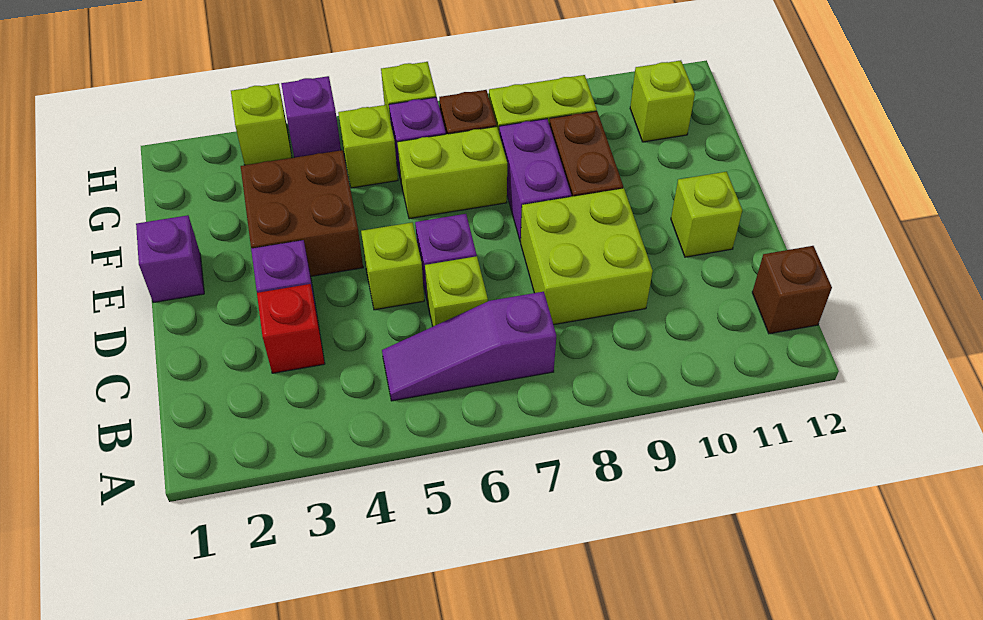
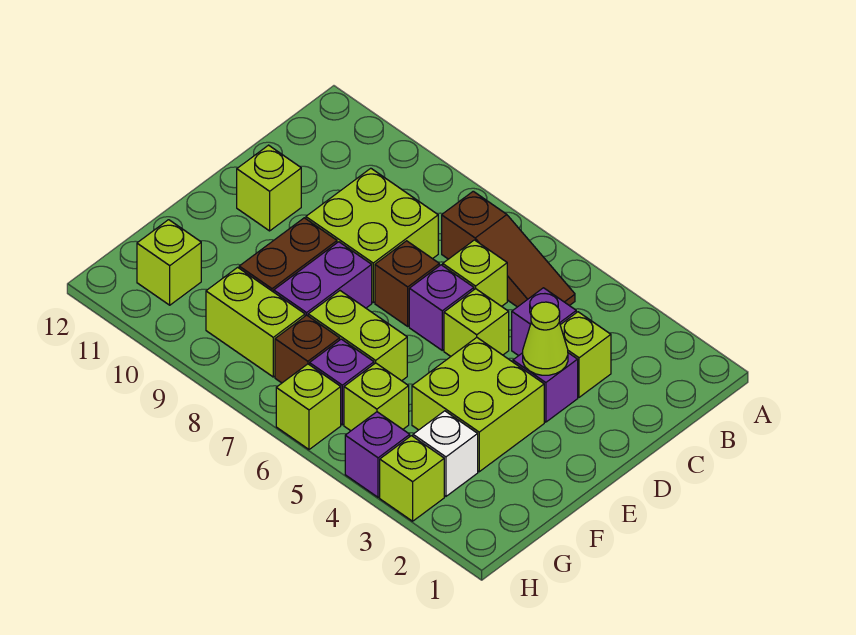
purple 1x3 slope [382,292,556,401] -> brown 1x3 slope [442,191,575,307]
brown 1x1 brick [752,246,832,334] -> brown 1x1 brick moved to [375,241,439,326]
red 1x1 brick [257,284,325,373] -> lime 1x1 brick [560,312,611,397]
none -> lime 1x1 cone [523,302,568,375]
purple 1x1 brick [136,215,204,303] -> purple 1x1 brick moved to [512,288,576,356]
brown 2x2 brick [241,150,363,276] -> lime 2x2 brick [412,338,544,472]
none -> white 1x1 brick [413,411,478,496]

